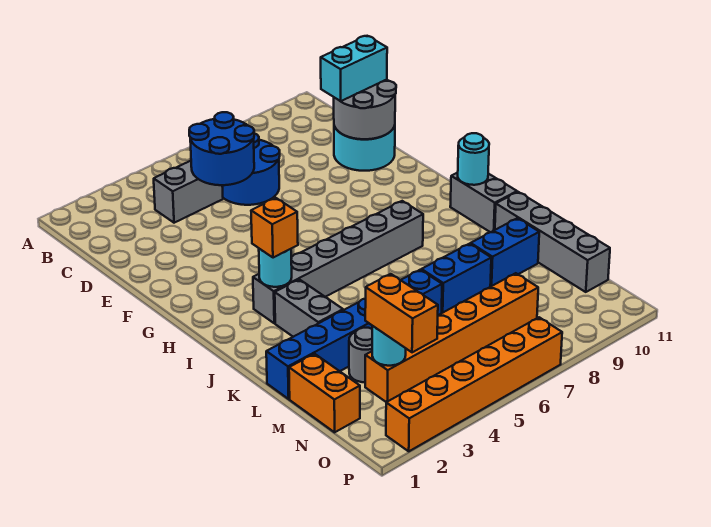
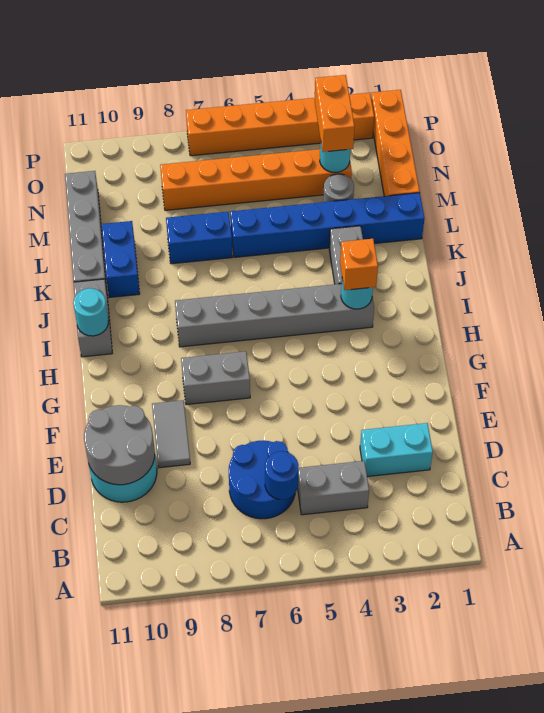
blue 2x2 round brick [189,112,254,185] -> blue 1x1 round brick [265,451,298,499]
cyan 1x2 brick [321,36,387,101] -> cyan 1x2 brick moved to [360,423,433,477]
none -> grey 1x2 tile [152,400,190,468]
none -> grey 1x2 brick [181,351,250,405]
blue 1x2 brick [471,218,539,287] -> blue 1x2 brick turned to [102,221,140,297]
orange 1x2 brick [289,354,360,432] -> orange 1x4 brick [371,90,420,196]

